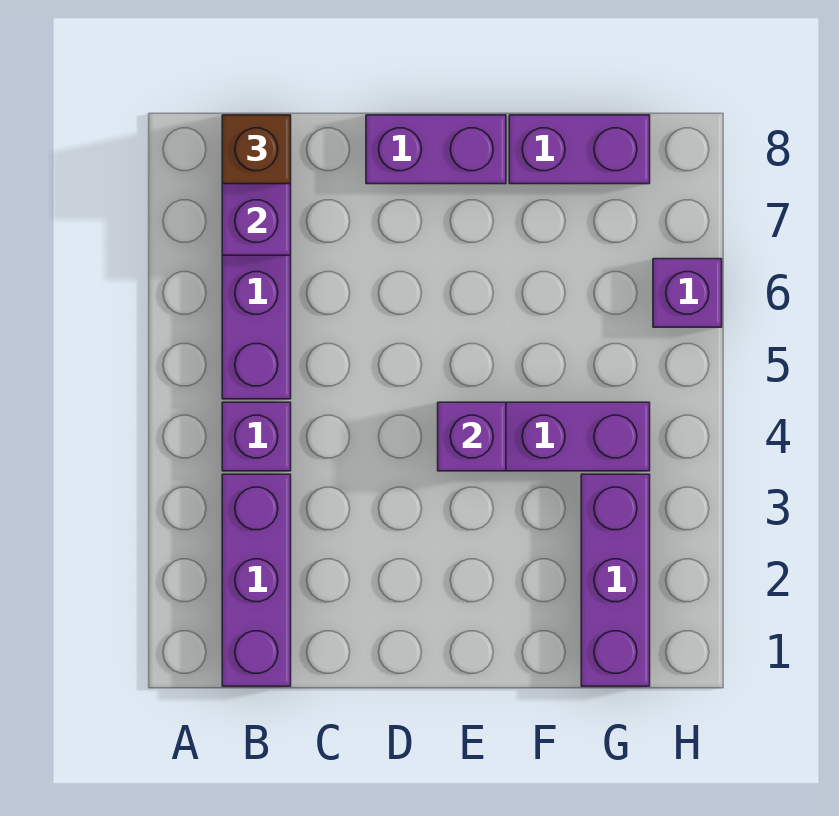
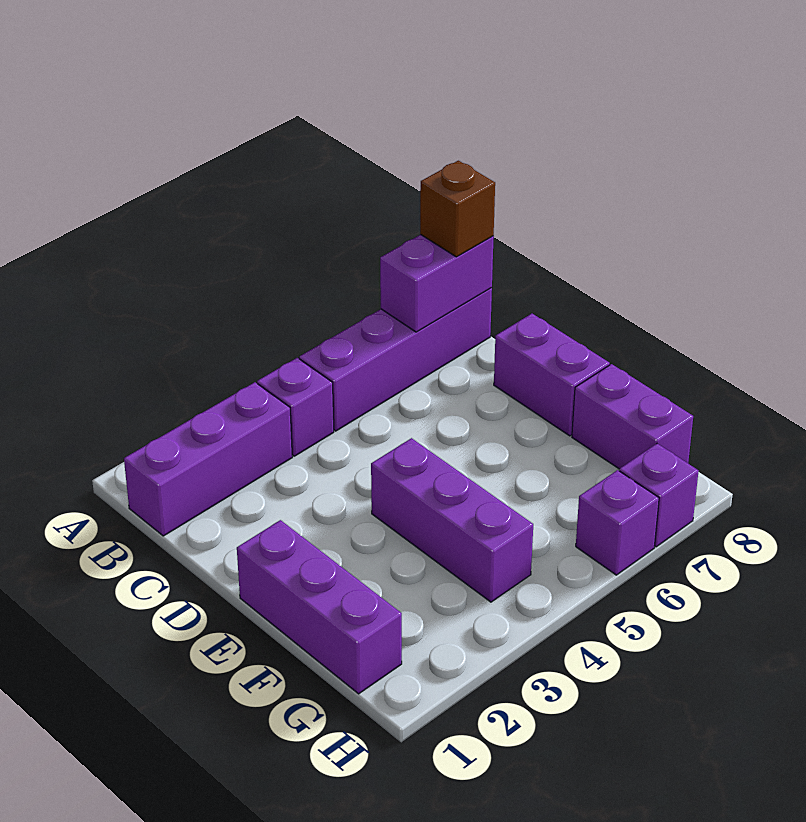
purple 1x1 brick [438,402,506,471] -> purple 1x1 brick moved to [619,444,698,547]
purple 1x3 brick [581,474,650,686] -> purple 1x3 brick turned to [237,520,402,694]

